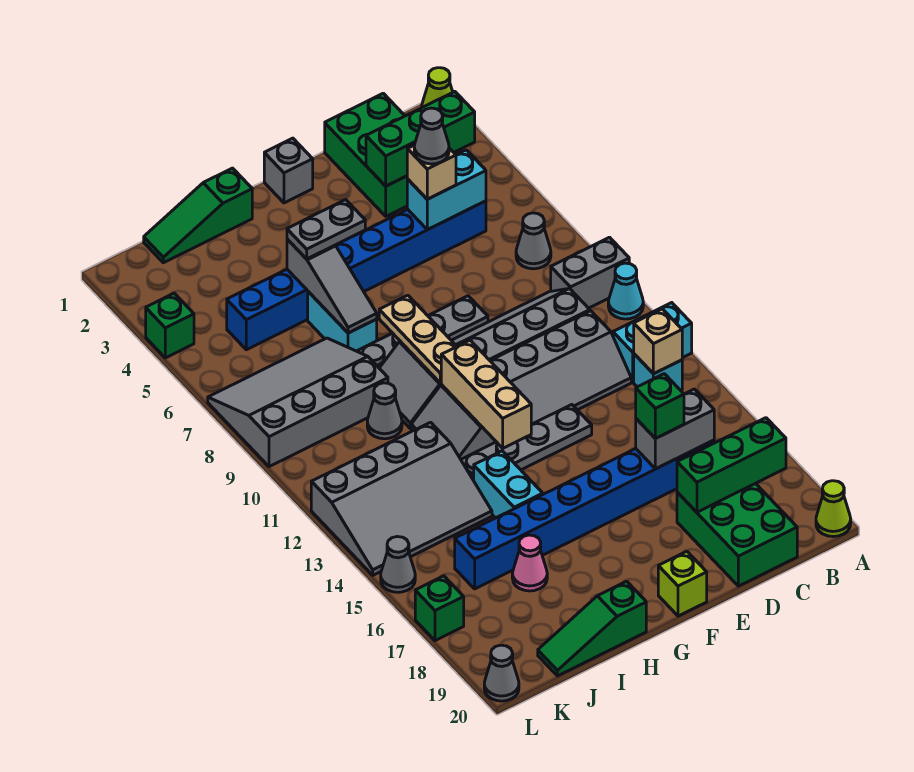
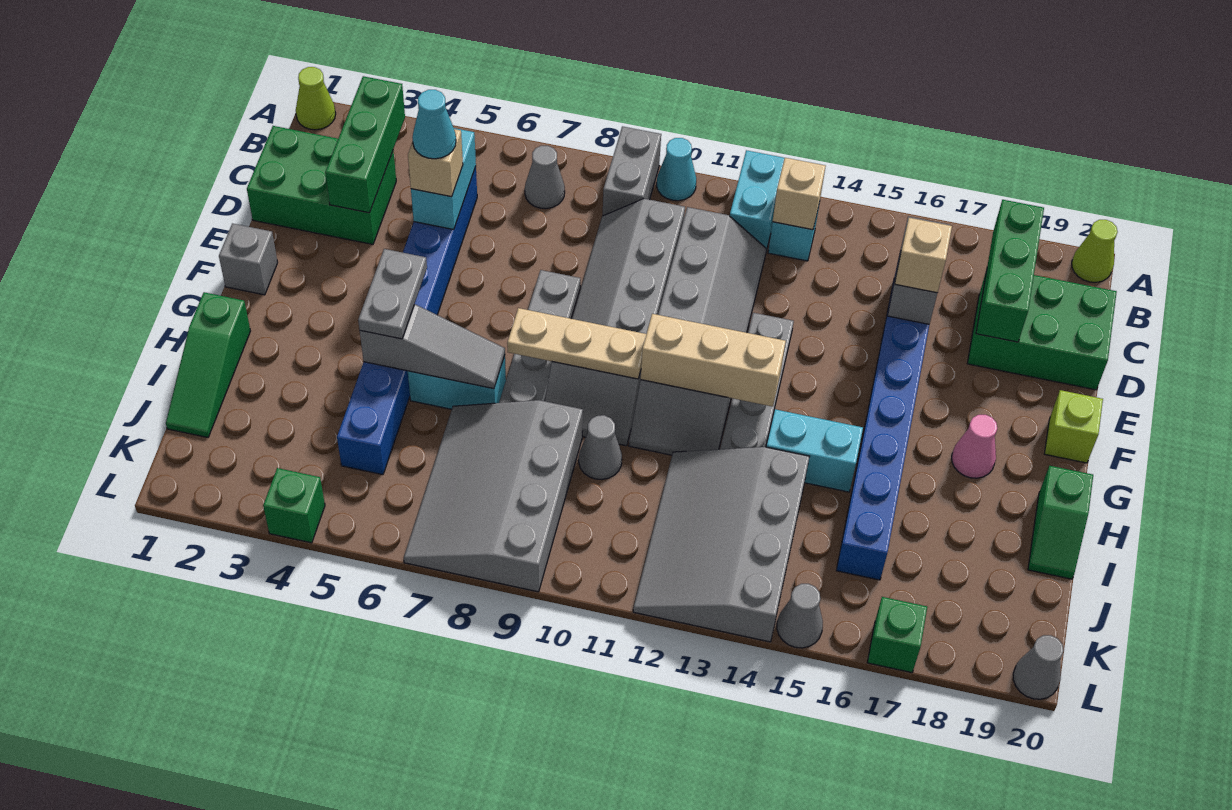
grey 1x1 cone [414,108,449,164] -> cyan 1x1 cone [412,90,456,159]
green 1x1 brick [636,374,684,439] -> tan 1x1 brick [895,218,952,293]
green 1x3 slope [538,581,646,676] -> green 1x2 slope [1028,466,1093,579]
grey 3x4 slope [311,422,492,575] -> grey 3x4 slope turned to [633,447,810,642]
pink 1x1 cone [512,535,547,591] -> pink 1x1 cone moved to [952,415,997,478]

